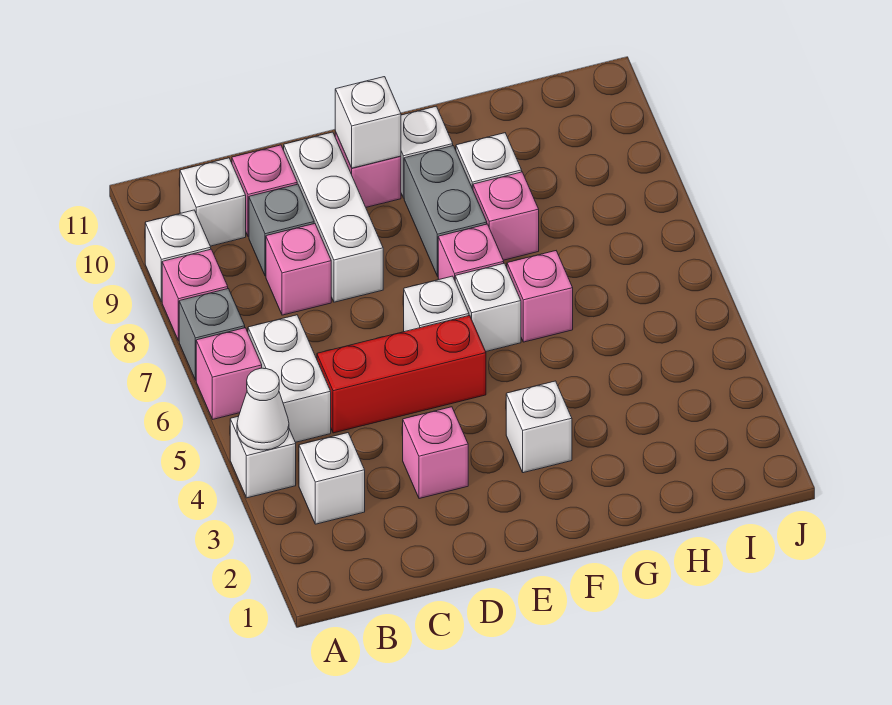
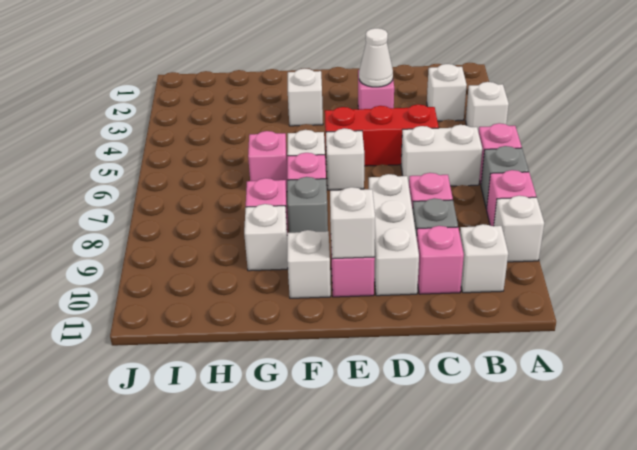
white 1x1 cone [237,368,289,450] -> white 1x1 cone moved to [359,28,393,87]
white 1x2 brick [248,315,331,442] -> white 1x2 brick turned to [401,125,482,186]
grey 1x2 brick [404,146,487,276] -> grey 1x1 brick [287,177,328,233]

